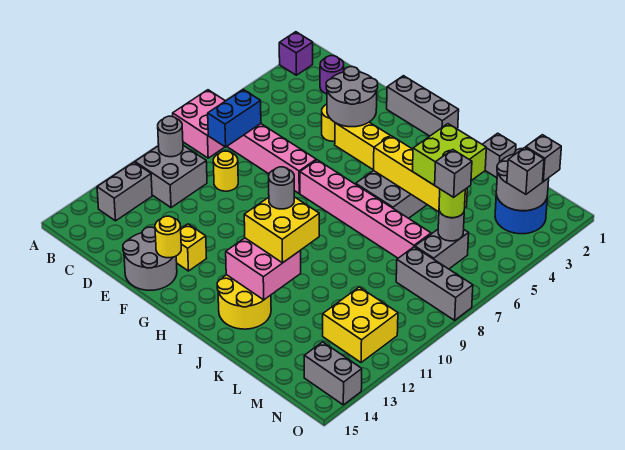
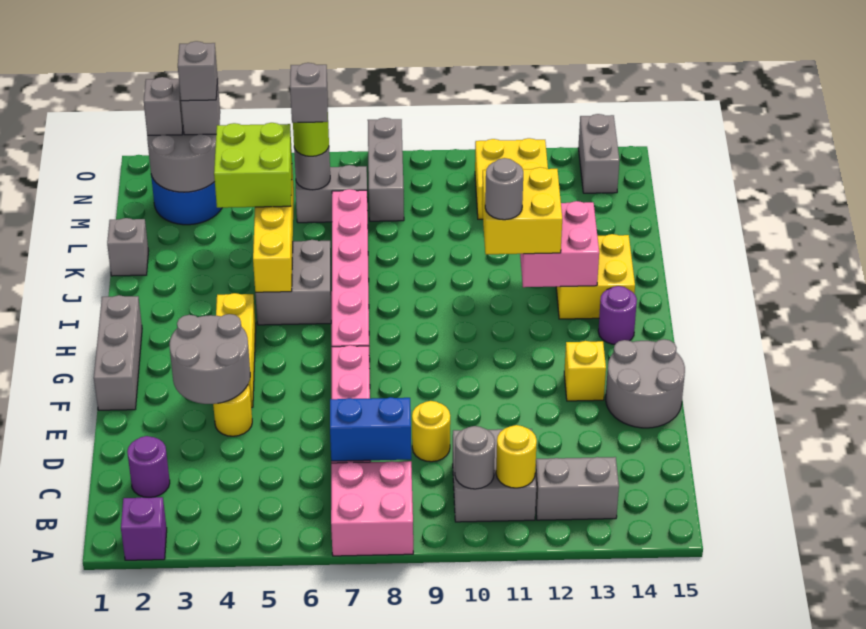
yellow 1x1 round brick [155,216,181,258] -> yellow 1x1 round brick moved to [496,425,537,488]
none -> purple 1x1 round brick [598,286,637,344]
yellow 2x2 round brick [217,275,271,329] -> yellow 2x2 brick [556,234,635,319]
none -> grey 1x1 brick [178,41,218,101]

